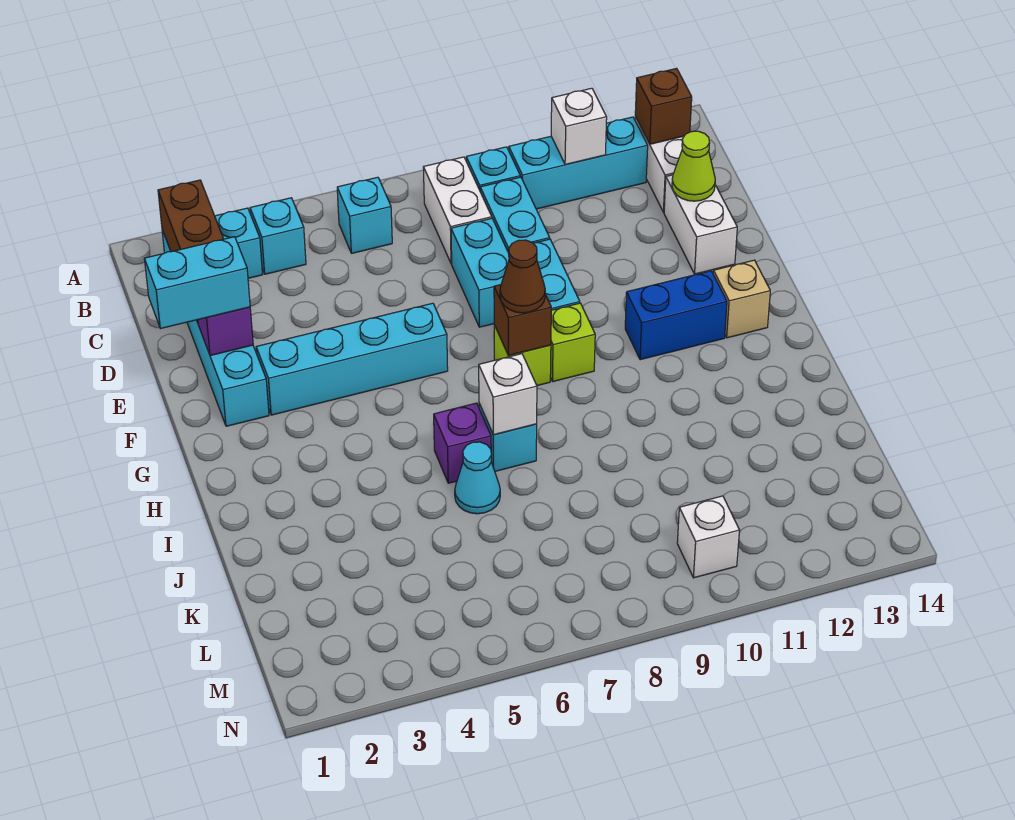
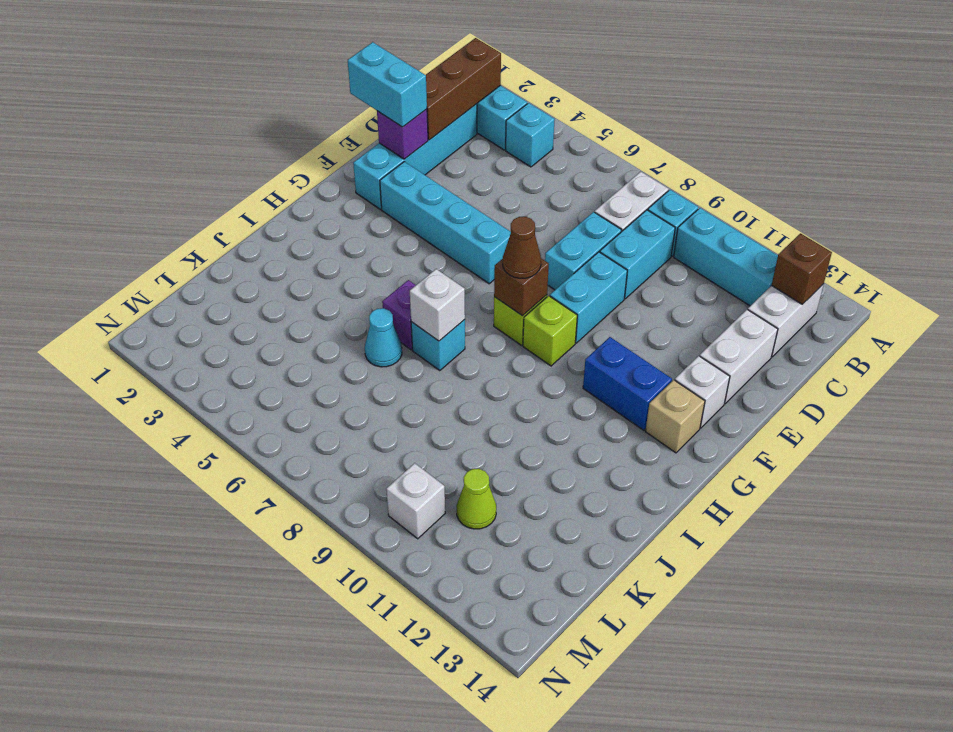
cyan 1x1 brick [337,177,392,253] -> none
white 1x1 brick [551,88,607,164] -> white 1x1 brick moved to [675,356,730,428]
lime 1x1 cone [672,131,715,201] -> lime 1x1 cone moved to [456,469,496,529]

